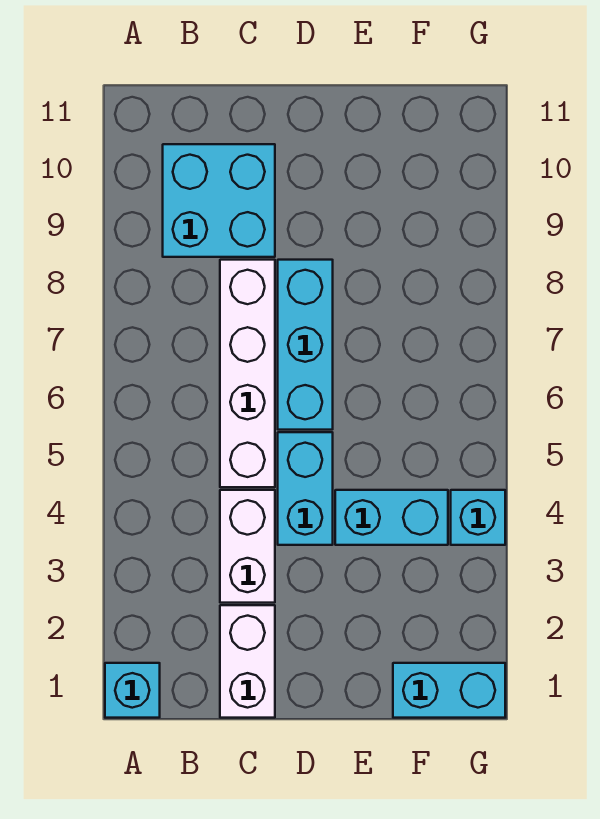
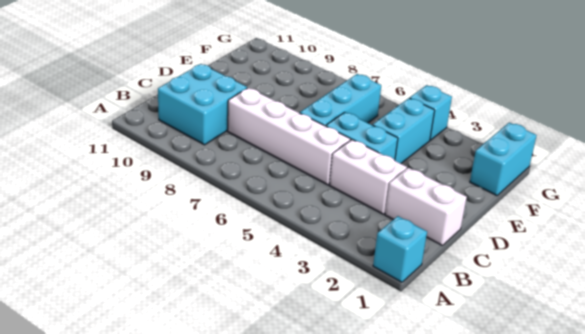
cyan 1x3 brick [278,260,333,430] -> cyan 1x3 brick turned to [300,74,381,126]

